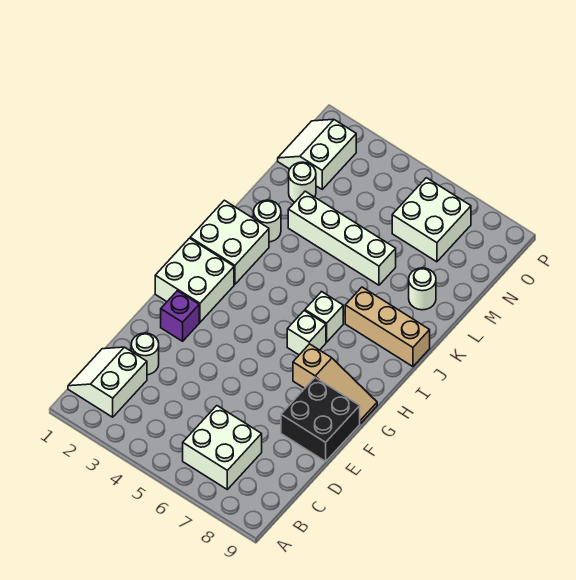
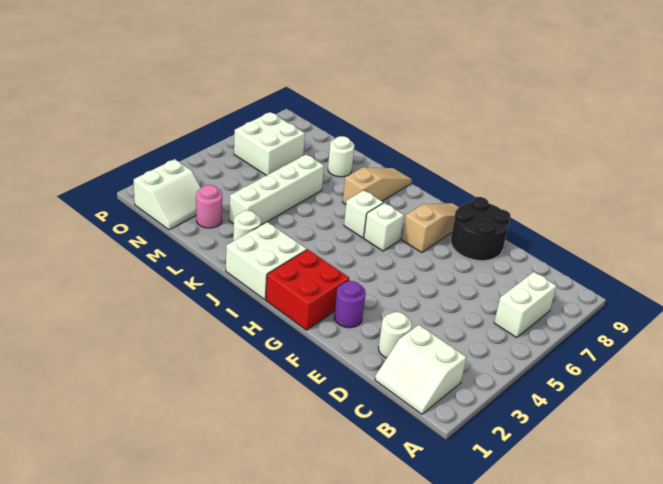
white 2x2 brick [183,406,262,489] -> white 1x2 brick [494,272,556,337]
black 2x2 brick [281,378,360,461] -> black 2x2 round brick [451,197,510,261]
purple 1x1 brick [161,291,199,341] -> purple 1x1 round brick [334,281,366,328]
white 2x2 brick [155,238,234,322] -> red 2x2 brick [266,250,349,330]
tan 1x3 brick [345,287,430,367] -> tan 1x3 slope [343,167,412,204]
white 1x1 round brick [289,162,316,202] -> pink 1x1 round brick [196,185,222,228]
white 2x2 slope [278,119,356,189] -> white 2x2 slope turned to [133,159,201,230]

